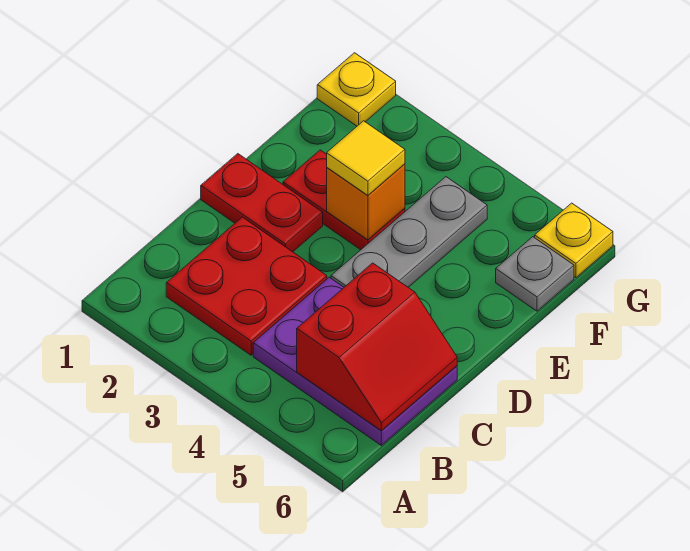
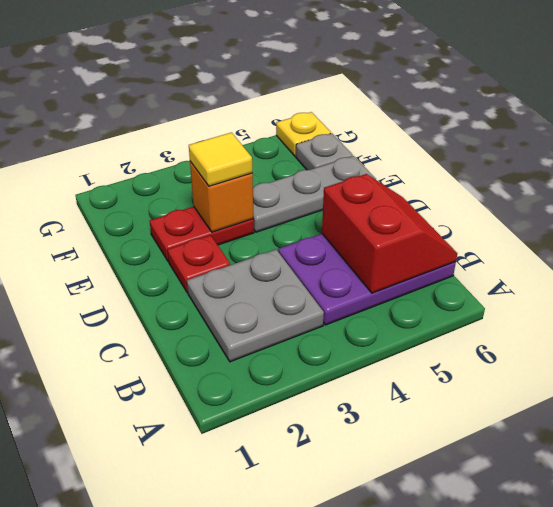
red 2x2 plate [166,217,327,355] -> grey 2x2 plate [187,250,324,362]
red 1x2 plate [201,154,323,252] -> red 1x1 plate [168,235,230,293]
grey 1x3 plate [331,177,487,287] -> grey 1x3 plate turned to [253,156,376,232]
yellow 1x1 plate [317,53,396,126] -> none

